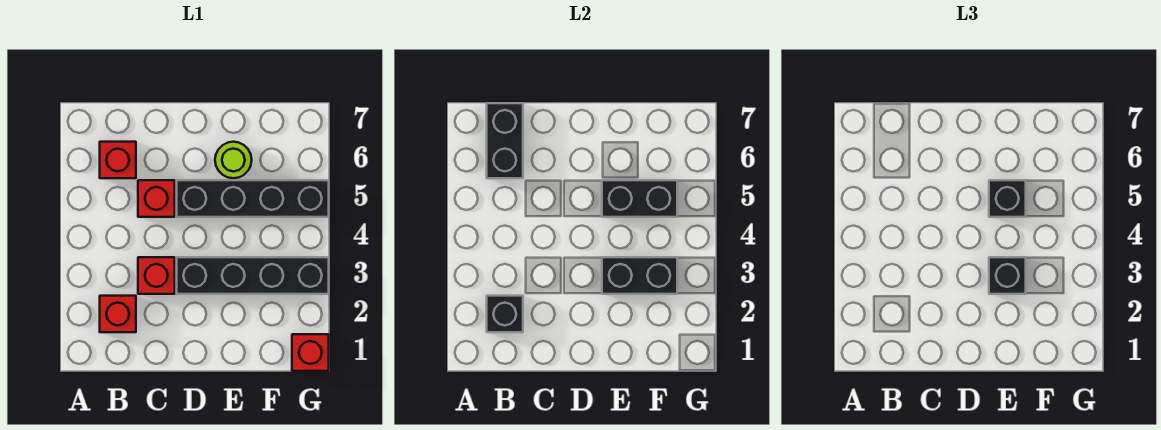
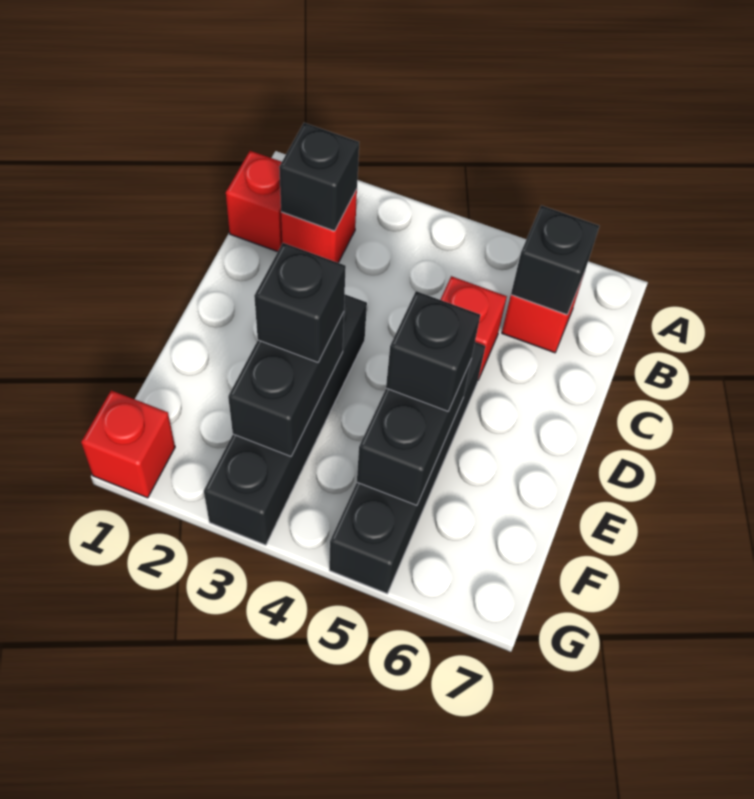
black 1x2 brick [487,103,523,178] -> black 1x1 brick [511,205,599,315]
red 1x1 brick [138,257,175,294] -> red 1x1 brick moved to [226,151,282,252]
lime 1x1 round brick [215,142,252,178] -> none

